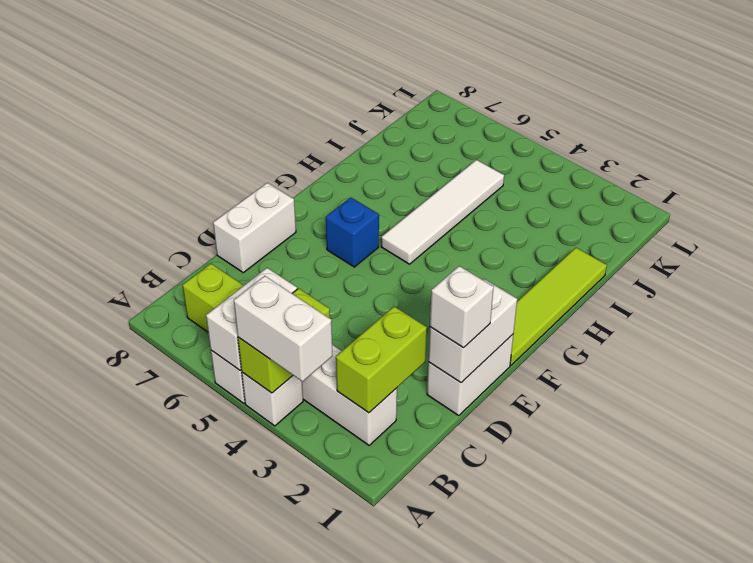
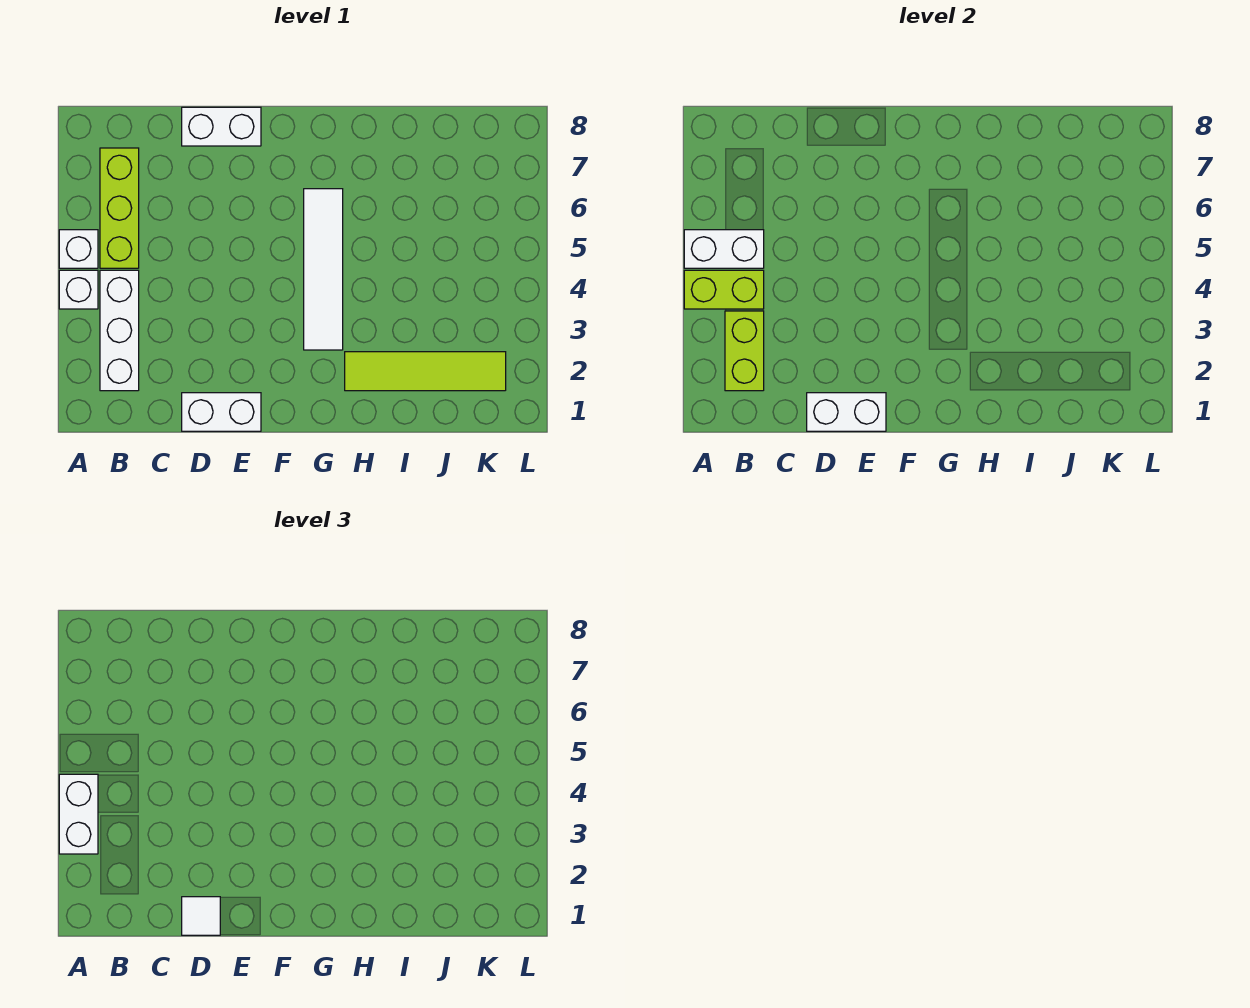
lime 1x2 brick [336,307,427,413] -> lime 1x2 brick turned to [725,311,764,391]
white 1x1 brick [430,266,494,348] -> white 1x1 tile [182,897,220,935]
lime 1x4 tile [510,248,607,365] -> lime 1x4 tile moved to [345,352,506,391]
blue 1x1 brick [326,197,379,267] -> none
white 1x4 tile [381,160,504,264] -> white 1x4 tile turned to [304,189,343,350]

